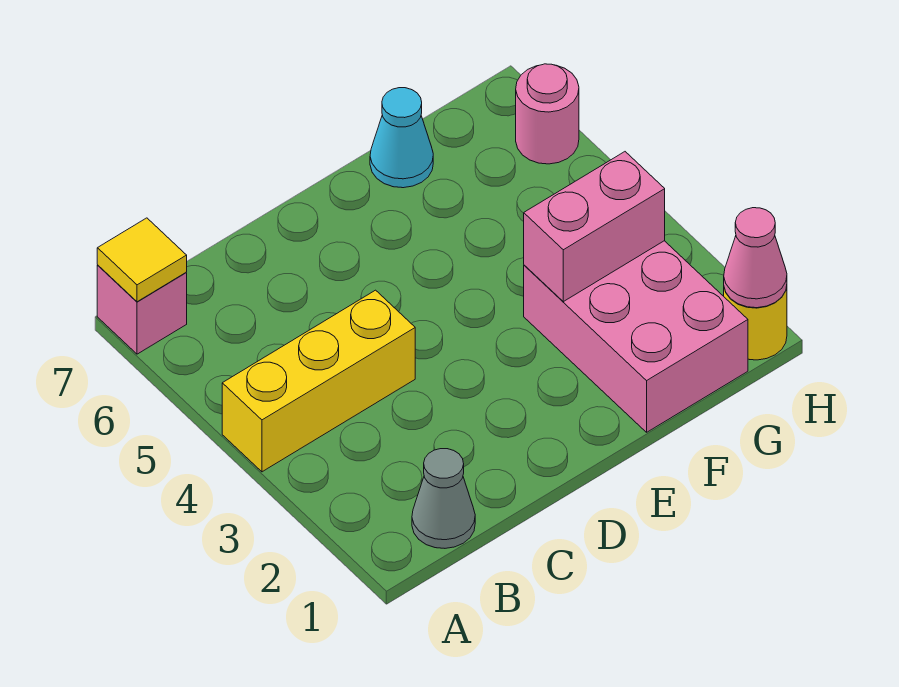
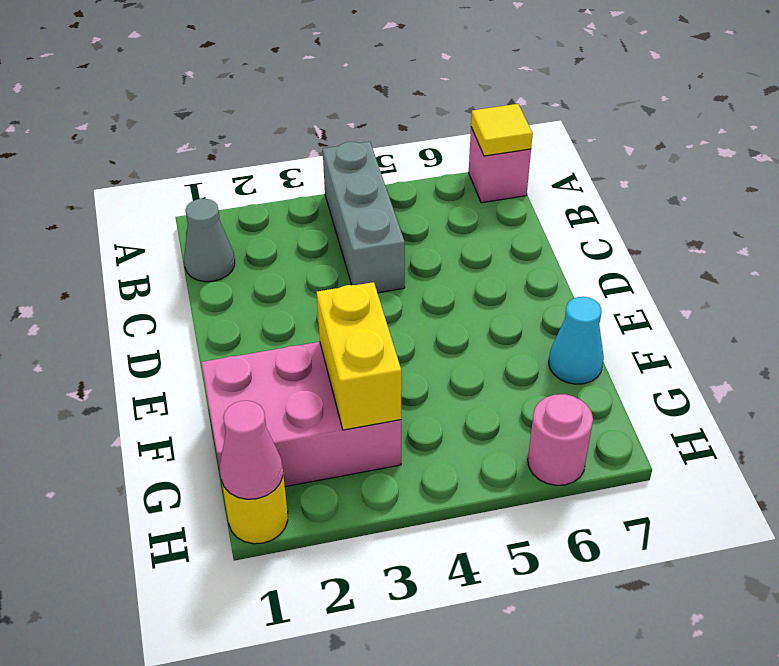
yellow 1x3 brick [222,290,415,472] -> grey 1x3 brick [323,142,405,293]
pink 1x2 brick [524,152,665,302] -> yellow 1x2 brick [317,282,402,430]

